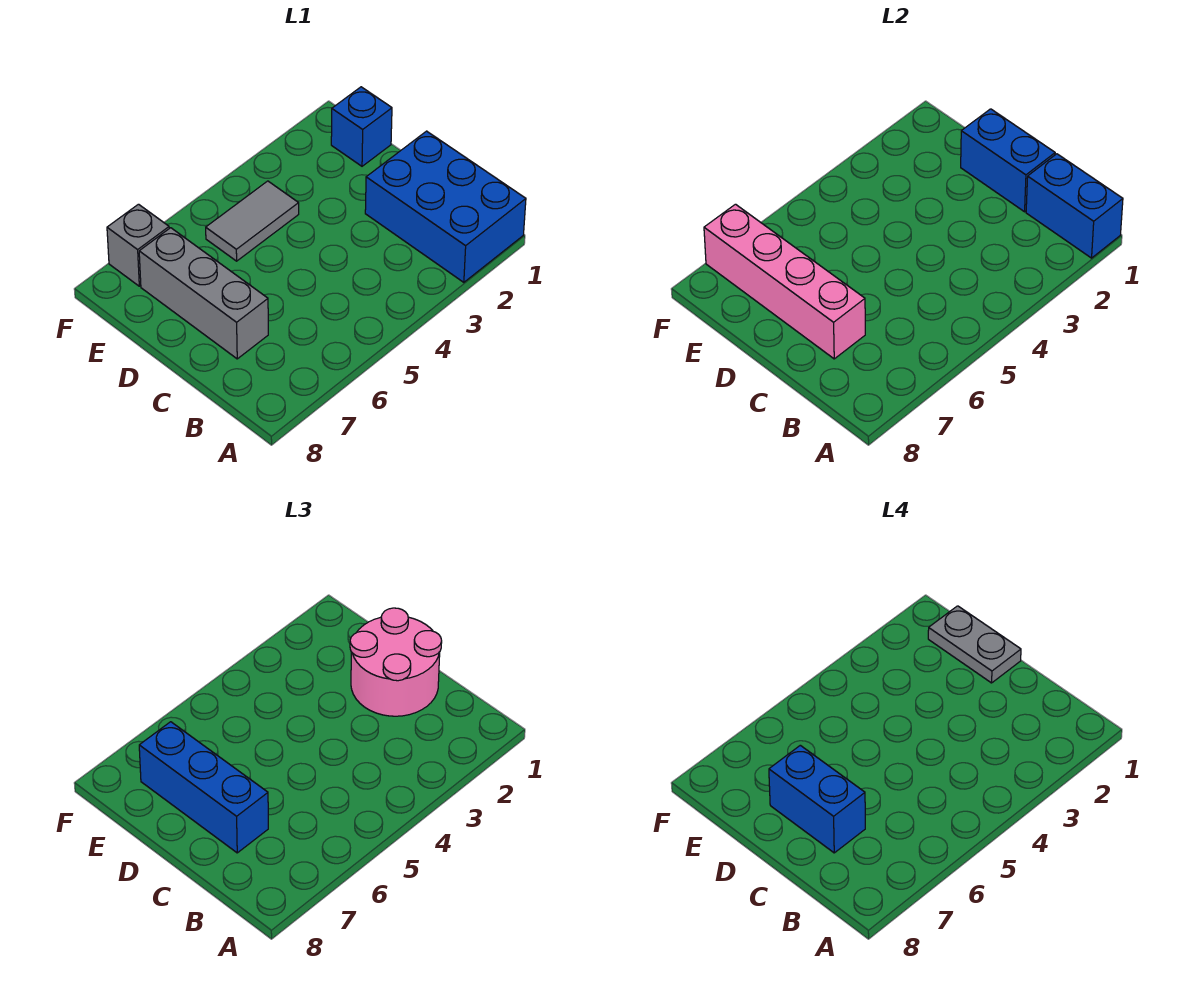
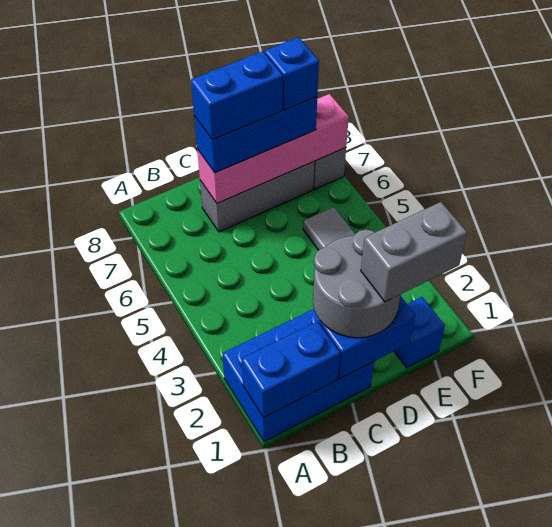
pink 2x2 round brick [350,608,442,716] -> grey 2x2 round brick [313,230,401,338]
grey 1x2 plate [928,606,1021,683] -> grey 1x2 brick [361,202,467,302]
none -> blue 1x1 brick [265,37,319,110]

